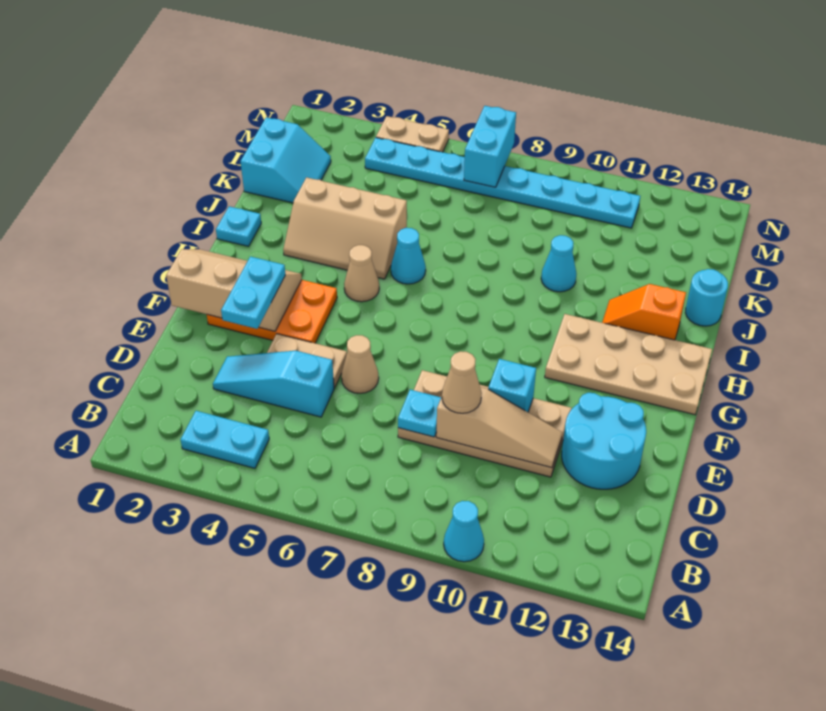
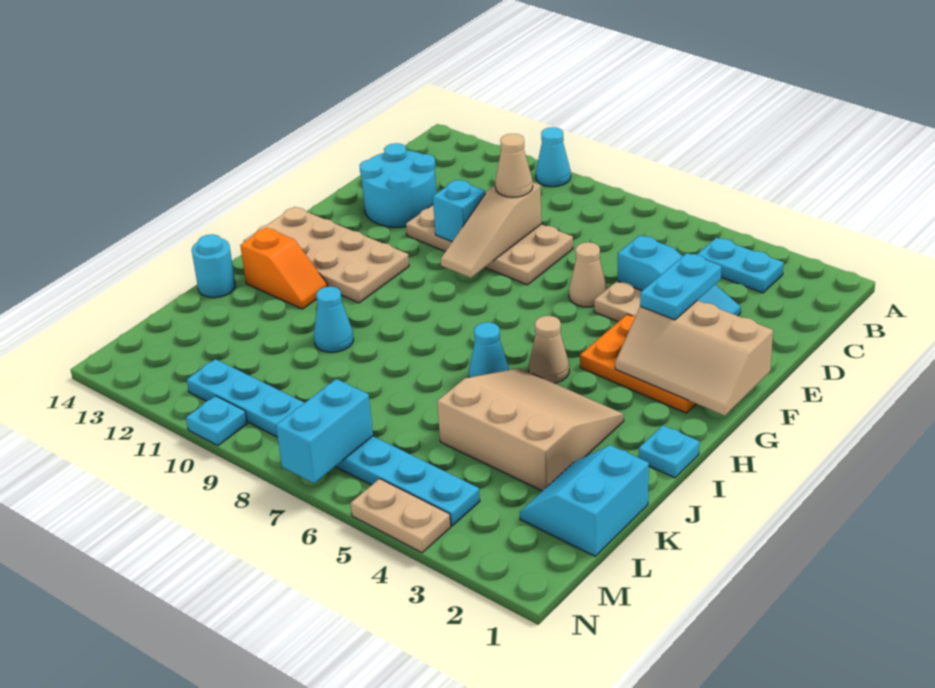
cyan 1x1 plate [398,390,441,437] -> cyan 1x1 plate moved to [186,396,247,446]
tan 1x3 slope [436,387,562,468] -> tan 1x3 slope turned to [441,182,541,278]
tan 2x3 slope [283,177,407,279] -> tan 3x3 slope [437,368,624,491]

